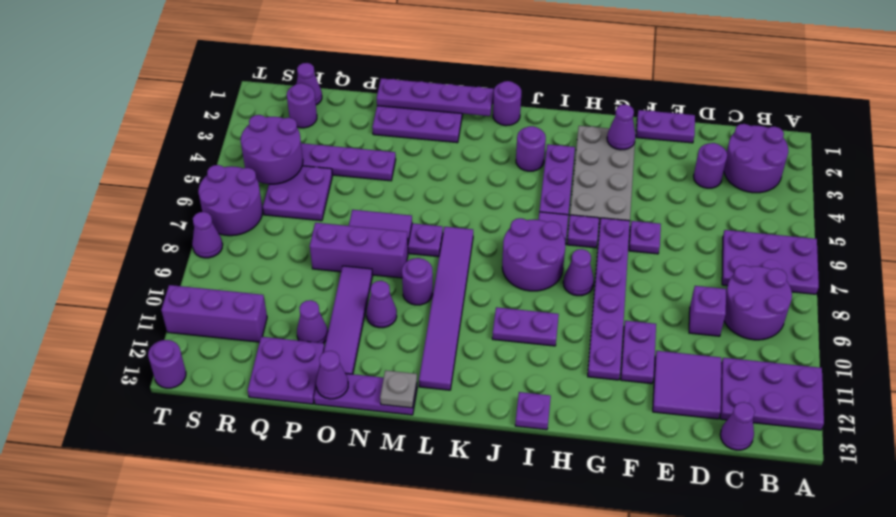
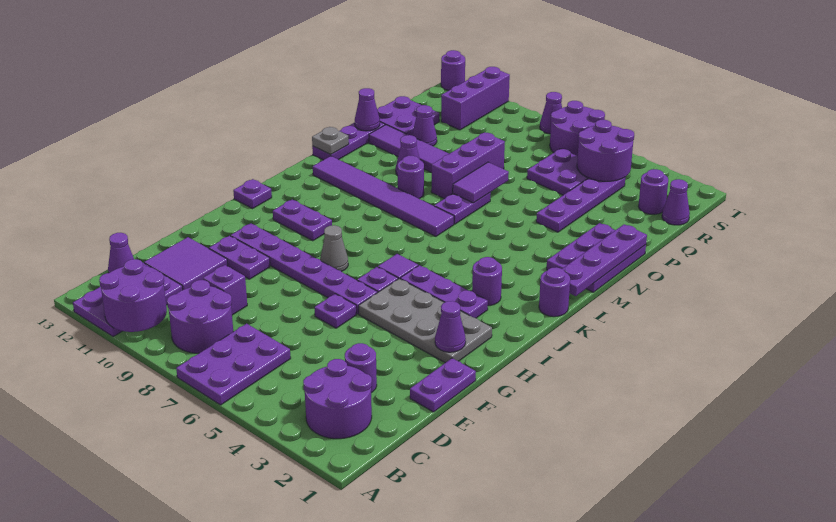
purple 1x1 cone [563,249,594,296] -> grey 1x1 cone [320,225,348,272]
purple 2x2 round brick [502,218,565,291] -> purple 2x2 round brick moved to [99,259,167,332]
purple 1x2 plate [492,307,559,346] -> purple 1x2 plate turned to [273,200,332,241]

